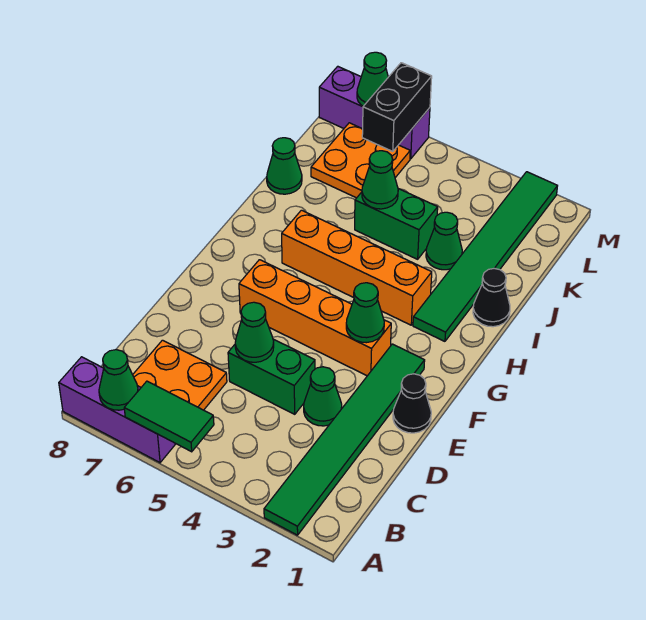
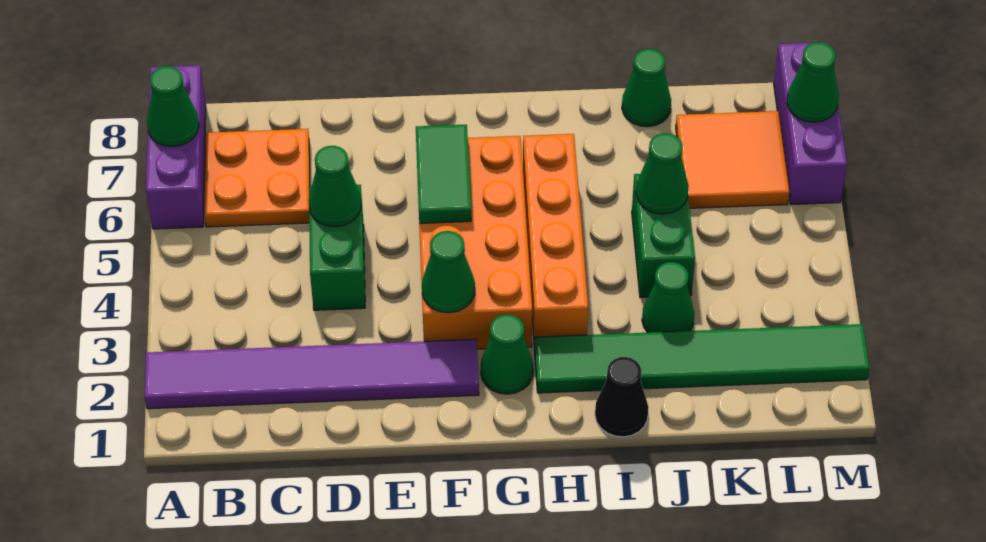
green 1x6 tile [264,344,425,535] -> purple 1x6 tile [145,339,479,409]
green 1x2 tile [124,381,214,452] -> green 1x2 tile moved to [416,125,471,223]
green 1x1 cone [304,367,342,426] -> green 1x1 cone moved to [481,314,533,394]
black 1x1 cone [393,374,431,433] -> none
orange 1x4 brick [239,260,391,376] -> orange 2x4 brick [419,136,532,349]
orange 2x2 plate [311,123,410,198] -> orange 2x2 tile [676,111,789,208]
black 1x2 brick [362,63,432,151] -> none

